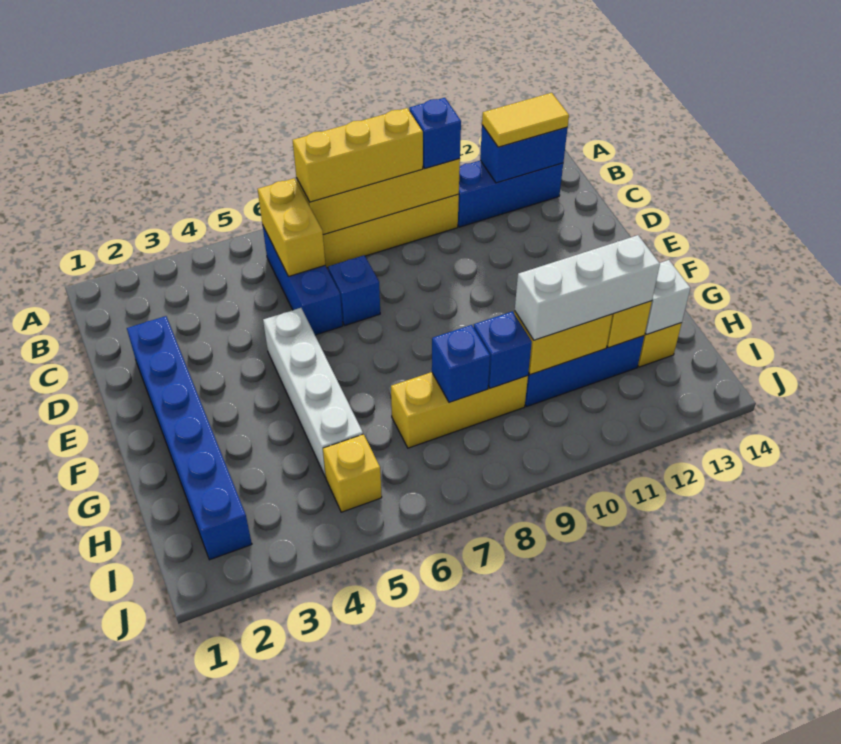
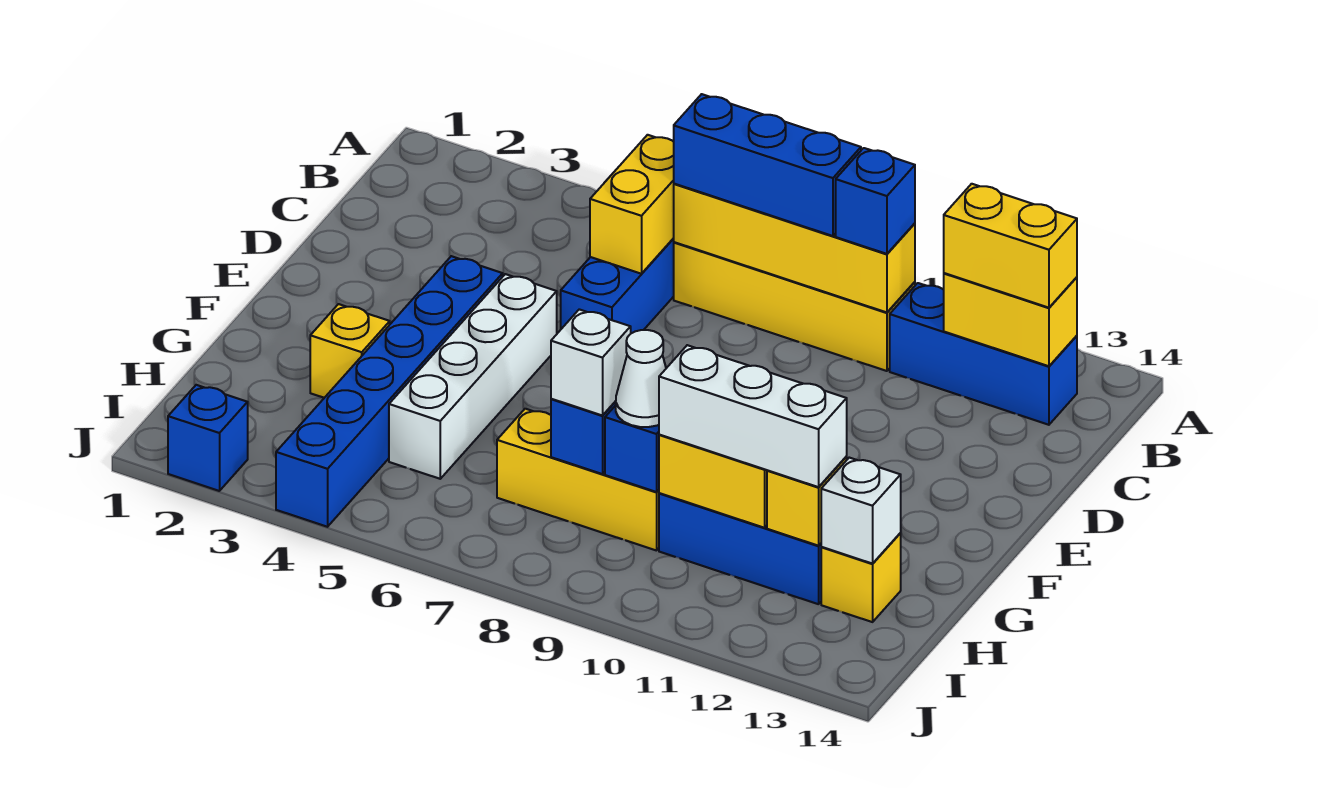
yellow 1x3 brick [293,108,423,202] -> blue 1x3 brick [674,94,861,236]
blue 1x2 brick [480,125,568,183] -> yellow 1x2 brick [944,273,1077,366]
yellow 1x2 tile [482,93,569,147] -> yellow 1x2 brick [944,184,1077,308]
blue 1x6 brick [127,316,252,560] -> blue 1x6 brick moved to [276,256,503,527]
blue 1x1 brick [328,255,380,325] -> blue 1x1 brick moved to [168,385,248,491]
none -> white 1x1 brick [551,309,631,416]
none -> white 1x1 cone [616,330,666,427]
yellow 1x1 brick [323,434,382,512] -> yellow 1x1 brick moved to [310,304,390,398]

